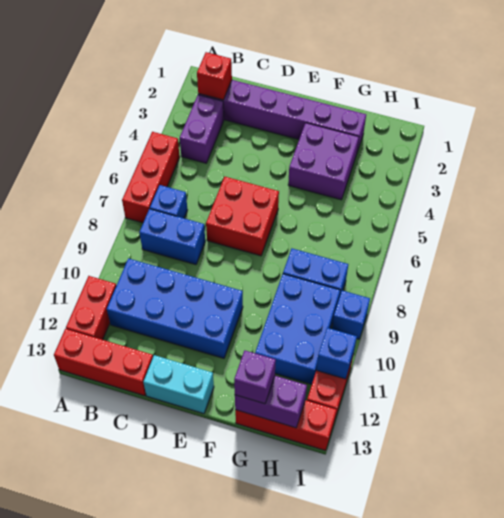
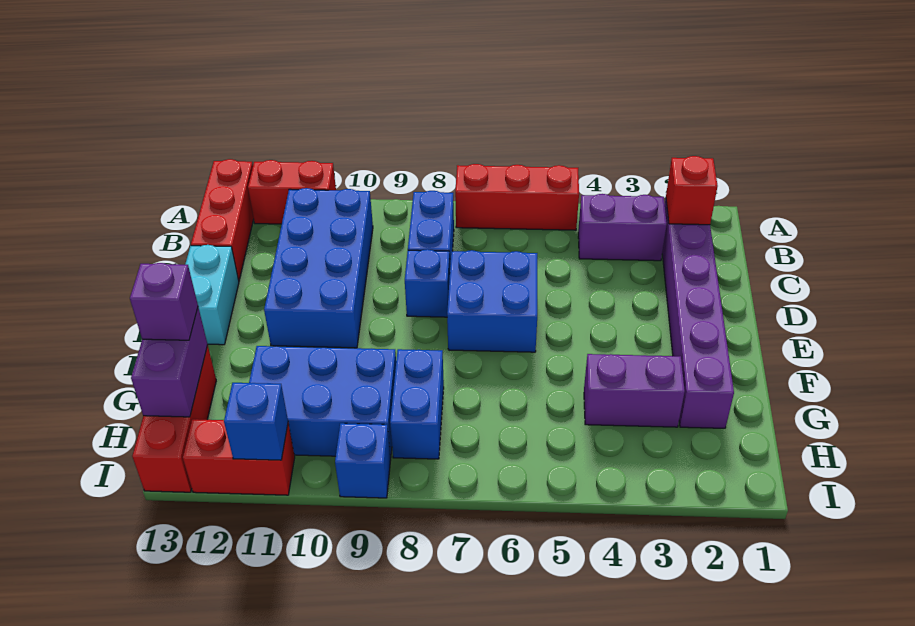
blue 1x1 brick [150,185,187,218] -> blue 1x1 brick moved to [405,249,450,317]
red 2x2 brick [206,177,279,256] -> blue 2x2 brick [447,250,537,352]
purple 2x2 brick [288,123,359,200] -> purple 1x2 brick [584,354,685,427]

